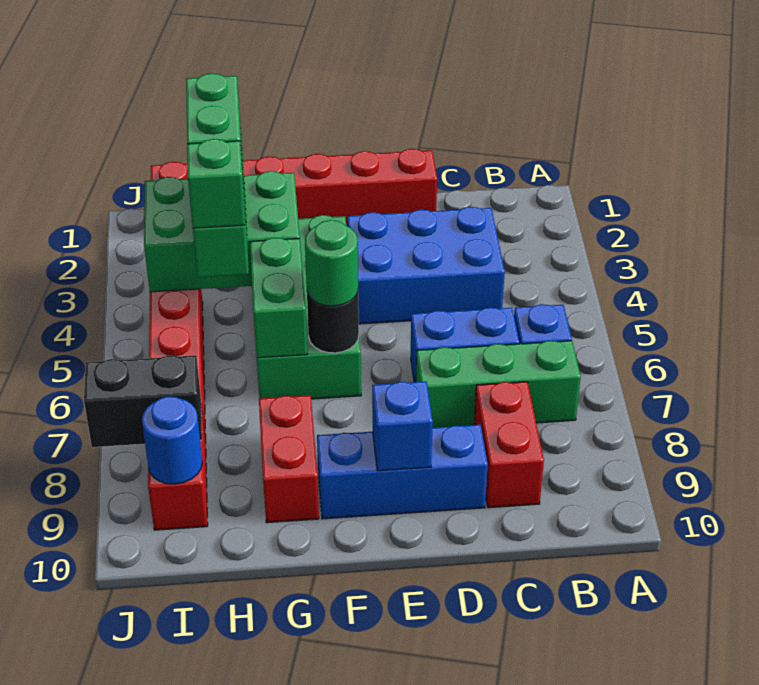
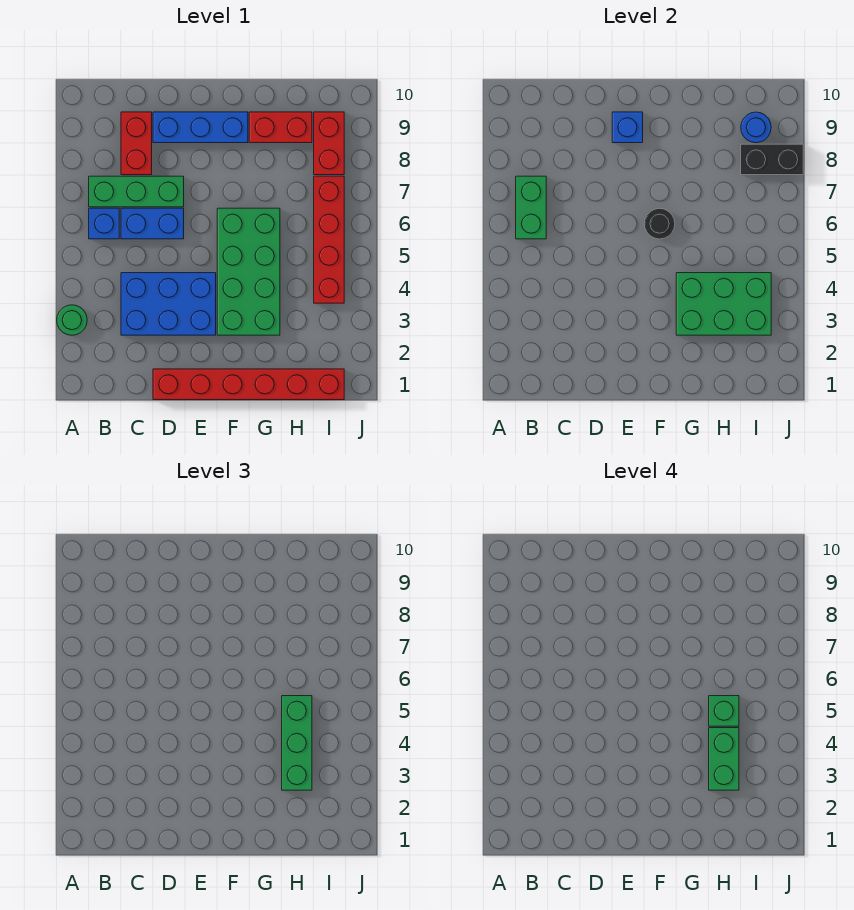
green 1x1 round brick [305,220,358,306] -> green 1x1 round brick moved to [57,305,87,335]
green 1x2 brick [250,238,307,358] -> green 1x2 brick moved to [516,176,546,239]
red 1x2 brick [259,395,319,523] -> red 1x2 brick turned to [249,112,312,143]

